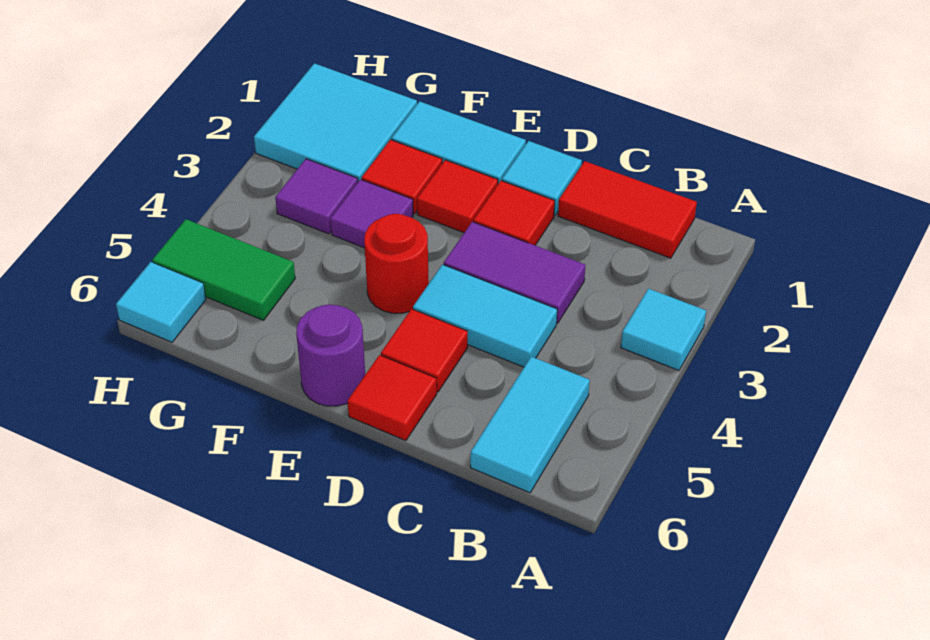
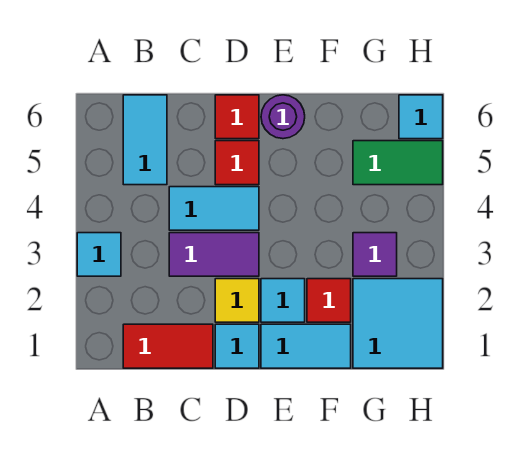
red 1x1 tile [473,181,555,245] -> yellow 1x1 tile [215,279,259,322]
red 1x1 tile [417,160,498,233] -> cyan 1x1 tile [261,279,305,322]
red 1x1 round brick [364,214,429,313] -> none
purple 1x1 tile [330,179,413,248] -> none

